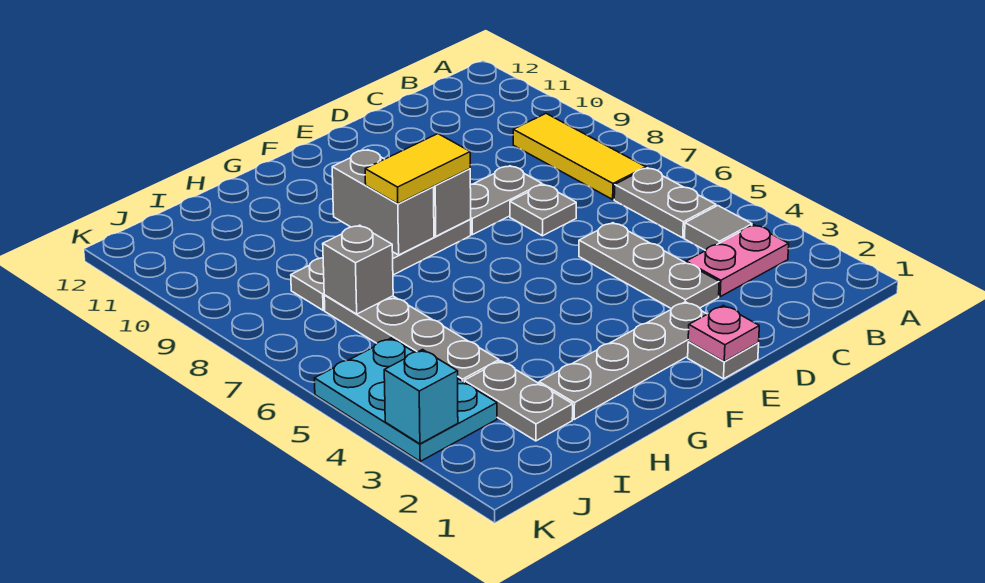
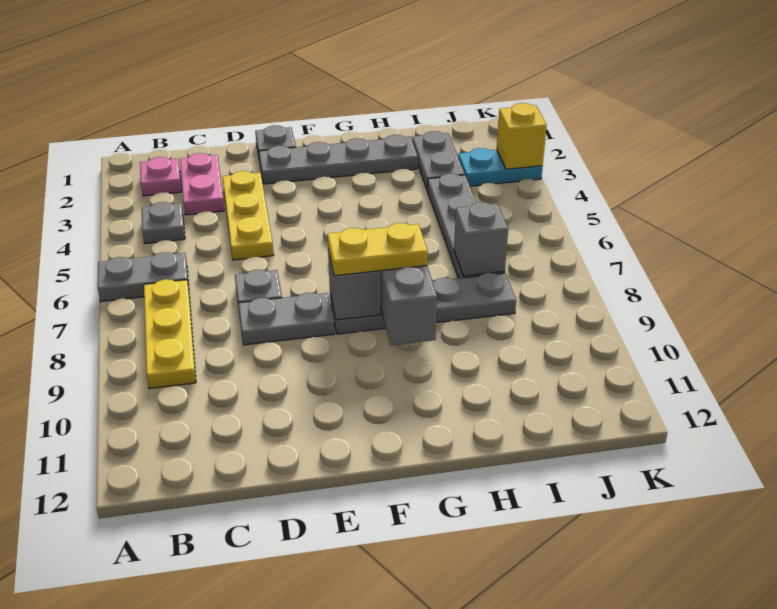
pink 1x2 plate [686,225,789,297] -> pink 1x2 plate turned to [180,153,224,215]
grey 1x1 tile [685,206,752,251] -> grey 1x1 plate [141,202,185,243]
grey 1x2 plate [614,168,716,238] -> grey 1x2 plate turned to [98,252,189,302]
yellow 1x3 tile [513,114,646,199] -> yellow 1x3 plate [144,279,196,389]
grey 1x3 plate [579,223,719,309] -> yellow 1x3 plate [222,171,274,260]
pink 1x1 plate [688,305,759,361] -> pink 1x1 plate moved to [140,157,181,196]
yellow 1x2 tile [365,134,470,204] -> yellow 1x2 plate [328,223,428,276]
cyan 2x3 plate [314,338,497,461] -> cyan 1x2 plate [458,148,543,186]
cyan 1x1 brick [384,350,458,444] -> yellow 1x1 brick [497,103,547,169]

